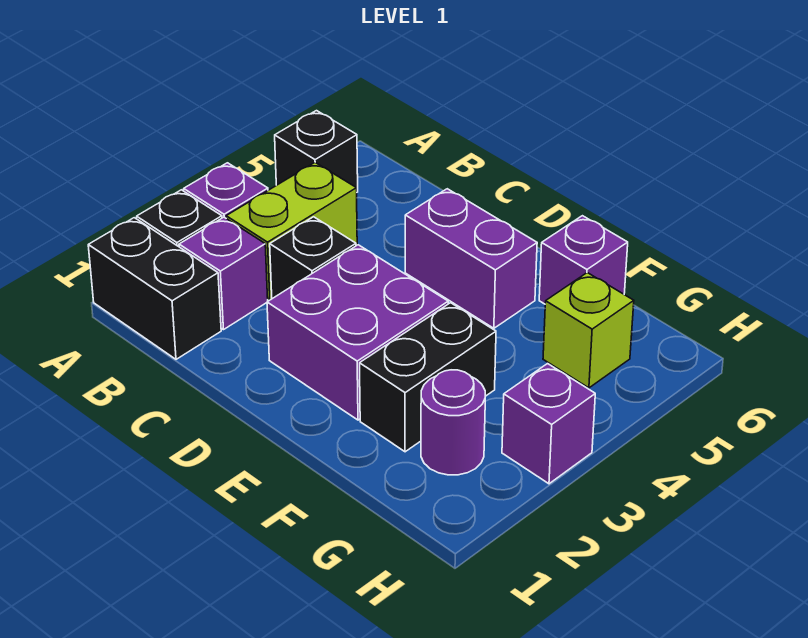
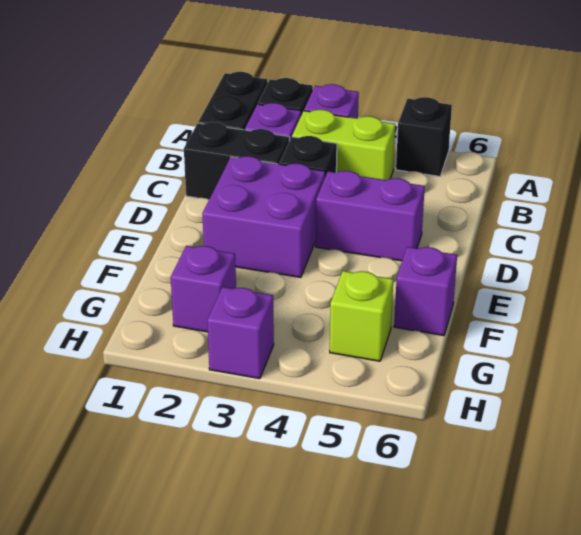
purple 1x2 brick [405,189,537,328] -> purple 1x2 brick turned to [316,171,425,261]
black 1x2 brick [360,303,496,452] -> black 1x2 brick moved to [184,122,289,199]
purple 1x1 round brick [421,370,485,475] -> purple 1x1 brick [171,246,236,332]

